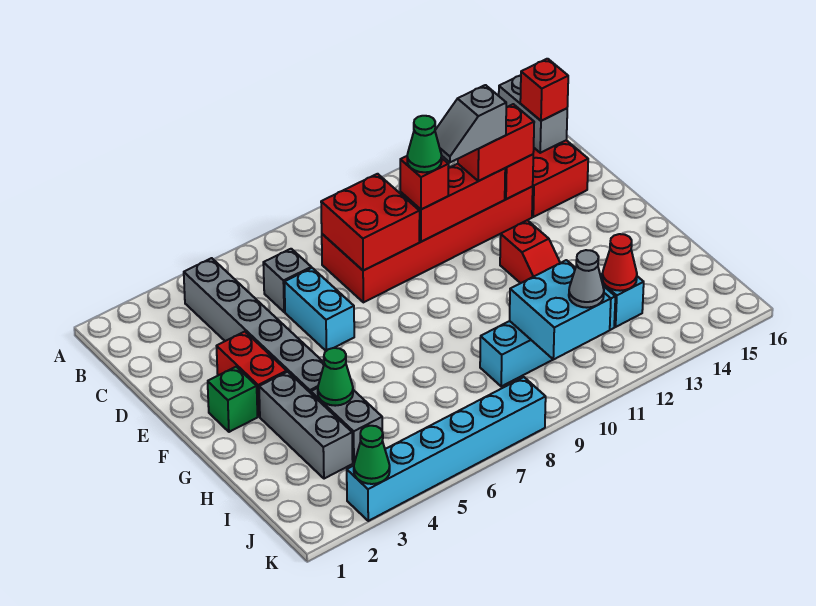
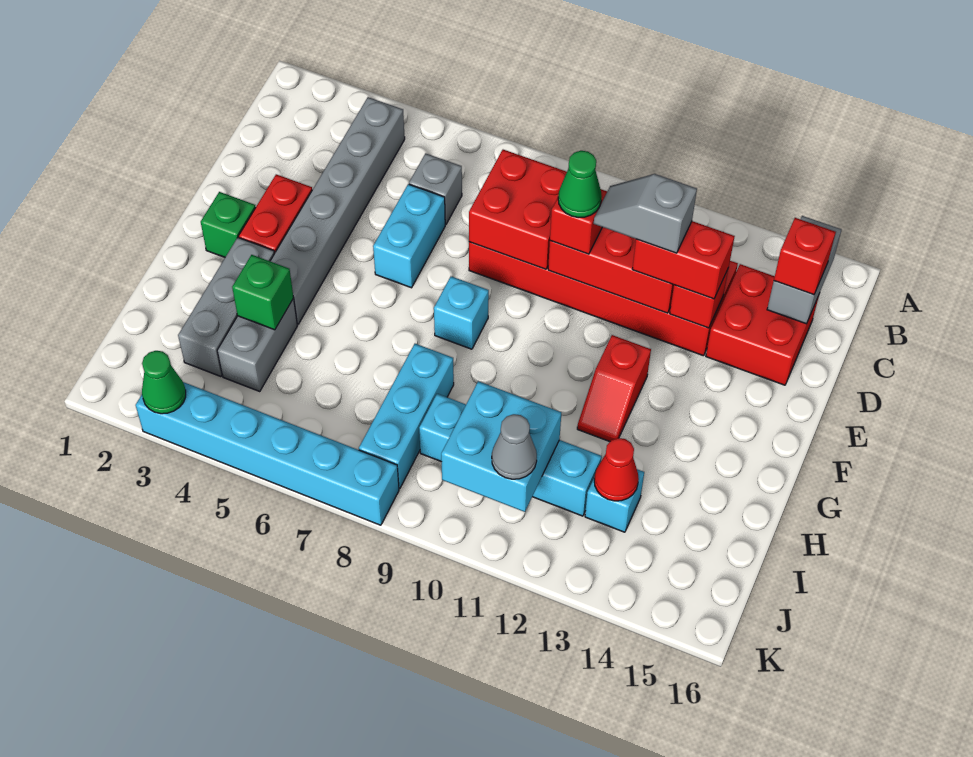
none -> cyan 1x1 brick [434,276,489,349]
green 1x1 cone [318,348,353,406] -> green 1x1 brick [232,255,294,330]
none -> cyan 1x3 brick [359,344,454,489]

